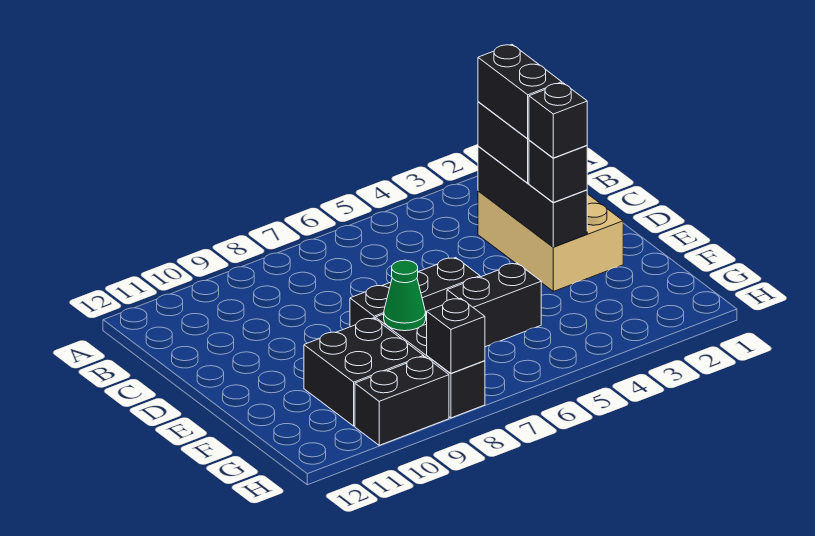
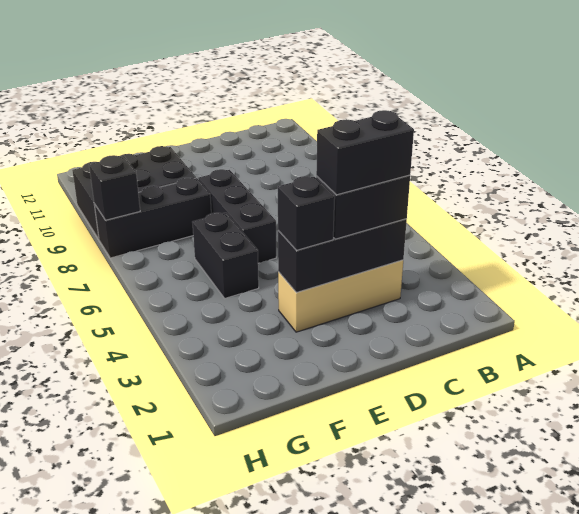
tan 2x3 brick [478,191,623,291] -> tan 1x3 brick [278,260,403,332]
black 1x1 brick [529,83,587,158] -> none
green 1x1 cone [384,260,426,331] -> none

